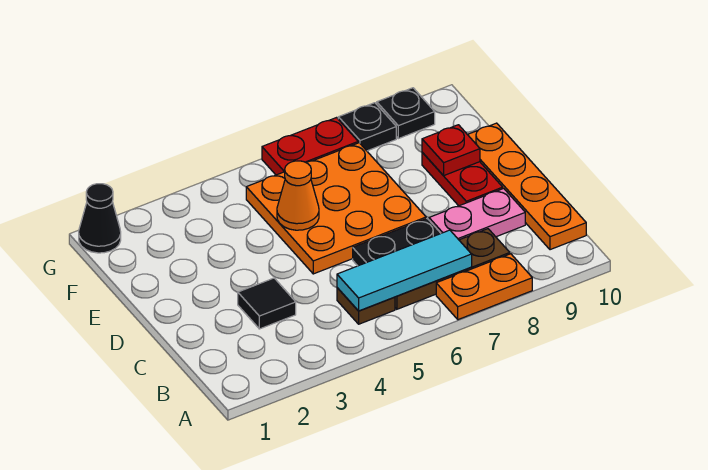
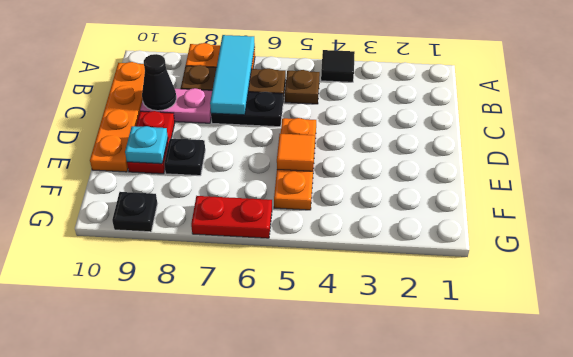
cyan 1x3 tile [337,230,472,311] -> cyan 1x3 tile turned to [210,35,255,115]
black 1x1 tile [238,278,296,329] -> black 1x1 tile moved to [321,50,355,82]
orange 3x3 plate [246,143,426,274] -> orange 1x3 plate [274,118,316,210]
orange 1x1 cone [277,161,319,230] -> orange 1x1 tile [277,134,315,171]
red 1x1 plate [422,125,480,176] -> cyan 1x1 plate [125,126,168,164]
black 1x1 cone [79,184,121,253] -> black 1x1 cone moved to [142,54,176,111]
black 1x1 plate [338,103,396,151] -> black 1x1 plate moved to [164,139,205,176]

